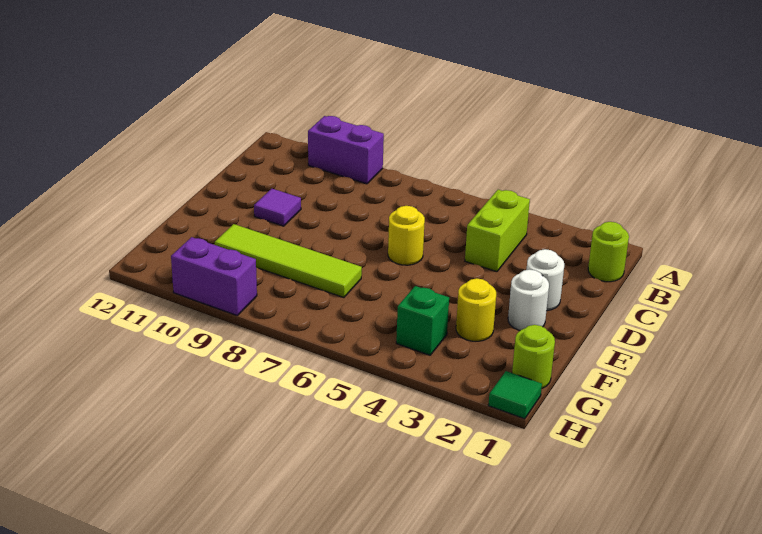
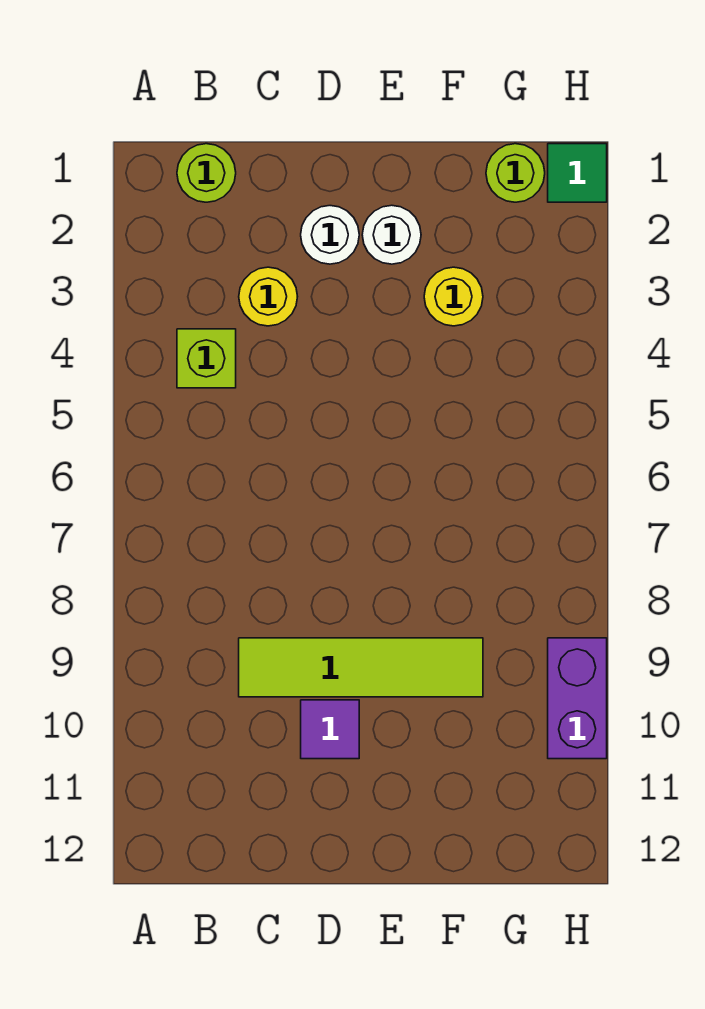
purple 1x2 brick [308,116,384,184] -> none
lime 1x2 brick [465,190,530,272] -> lime 1x1 brick [177,329,236,388]
yellow 1x1 round brick [388,206,425,265] -> yellow 1x1 round brick moved to [239,267,298,326]
lime 1x4 tile [215,224,362,298] -> lime 1x4 tile turned to [239,638,483,697]
green 1x1 brick [396,286,449,355] -> none

